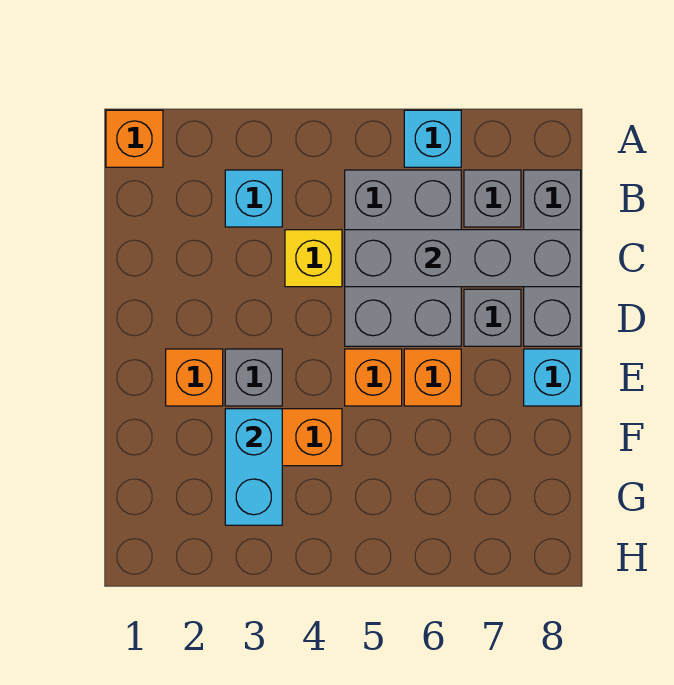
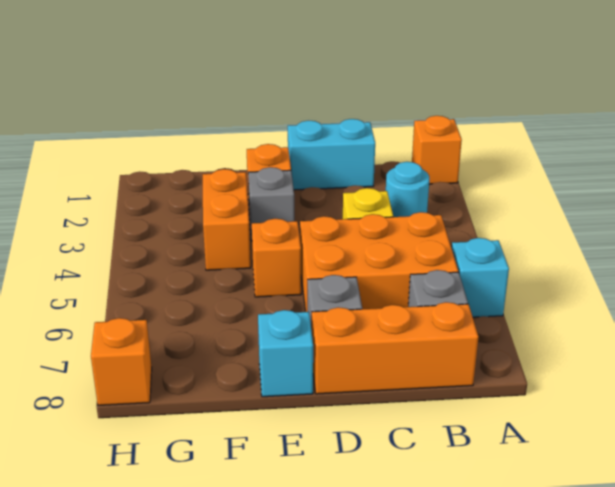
cyan 1x1 brick [225,170,282,227] -> cyan 1x1 round brick [386,162,429,217]
grey 2x3 brick [345,170,461,346] -> orange 2x3 brick [300,212,458,312]
grey 1x3 brick [524,170,581,346] -> orange 1x3 brick [312,302,478,394]
grey 1x4 brick [345,230,581,287] -> none
orange 1x1 brick [404,349,461,406] -> orange 1x1 brick moved to [91,318,152,406]
cyan 1x2 brick [225,409,282,525] -> cyan 1x2 brick moved to [288,119,375,190]

